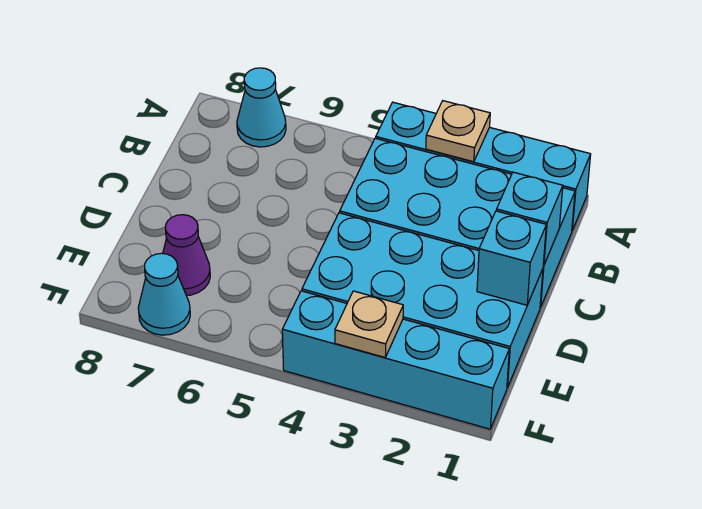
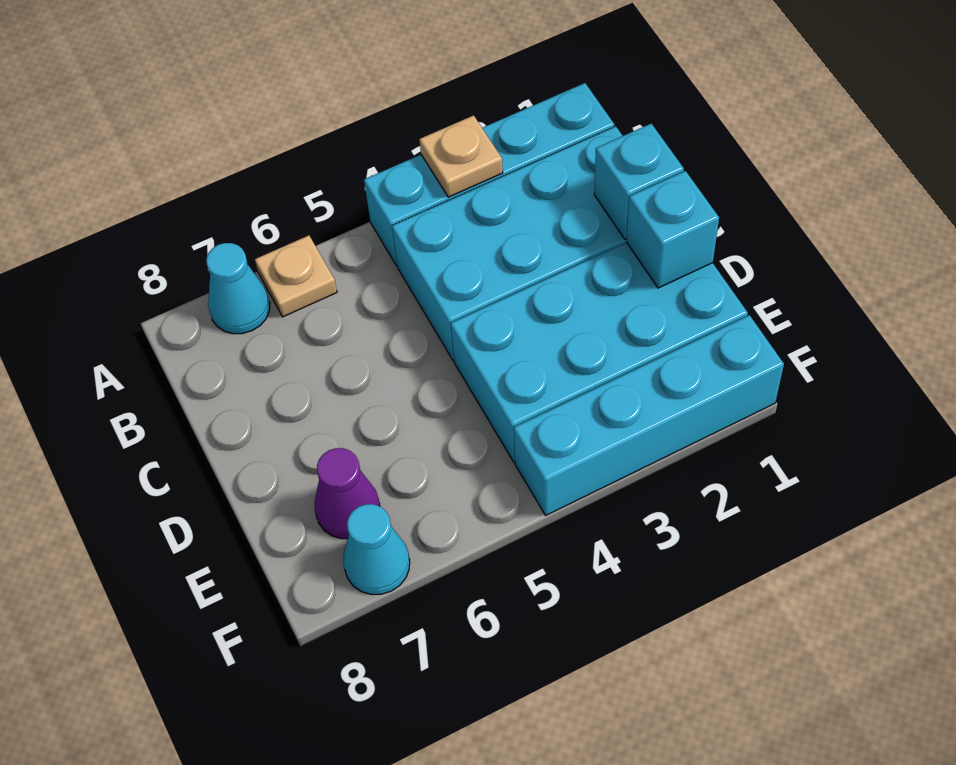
tan 1x1 plate [335,291,403,357] -> tan 1x1 plate moved to [255,235,337,317]

